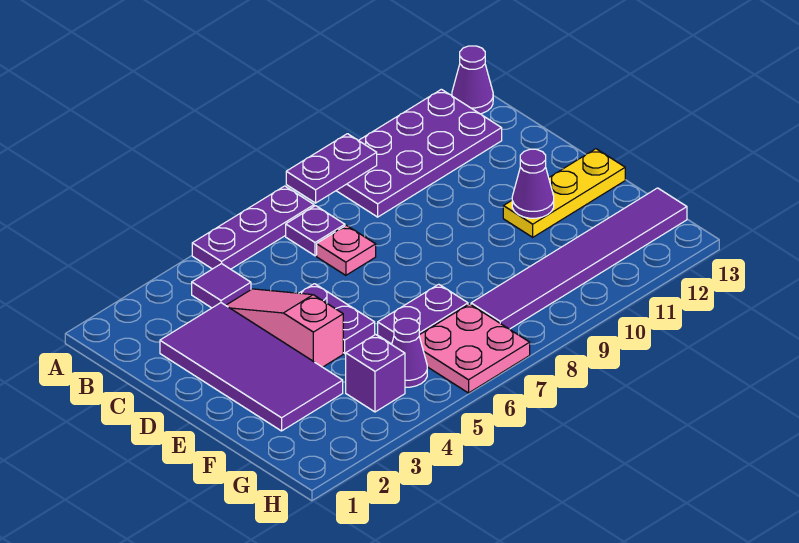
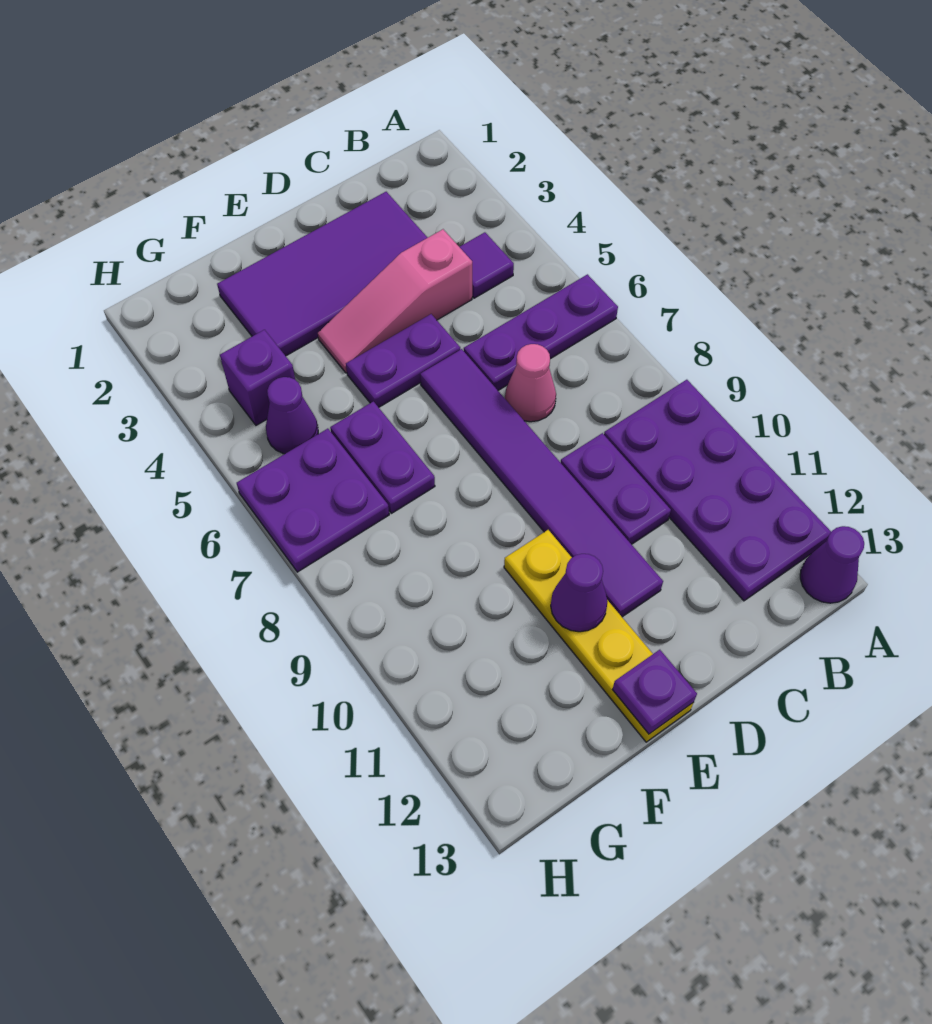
purple 1x3 plate [192,186,314,269] -> purple 1x3 plate turned to [464,274,618,390]
purple 1x2 plate [286,134,377,203] -> purple 1x2 plate moved to [561,433,671,544]
purple 1x1 plate [286,206,345,256] -> purple 1x1 plate moved to [612,650,697,734]
pink 1x3 slope [226,289,343,367] -> pink 1x3 slope turned to [318,229,472,373]
pink 1x1 plate [317,225,376,275] -> pink 1x1 cone [505,344,556,422]
yellow 1x3 plate [503,149,625,237] -> yellow 1x4 plate [504,530,694,742]
pink 2x2 plate [419,304,530,393] -> purple 2x2 plate [237,429,389,572]
purple 1x6 tile [471,188,687,329] -> purple 1x6 tile moved to [420,349,663,617]

